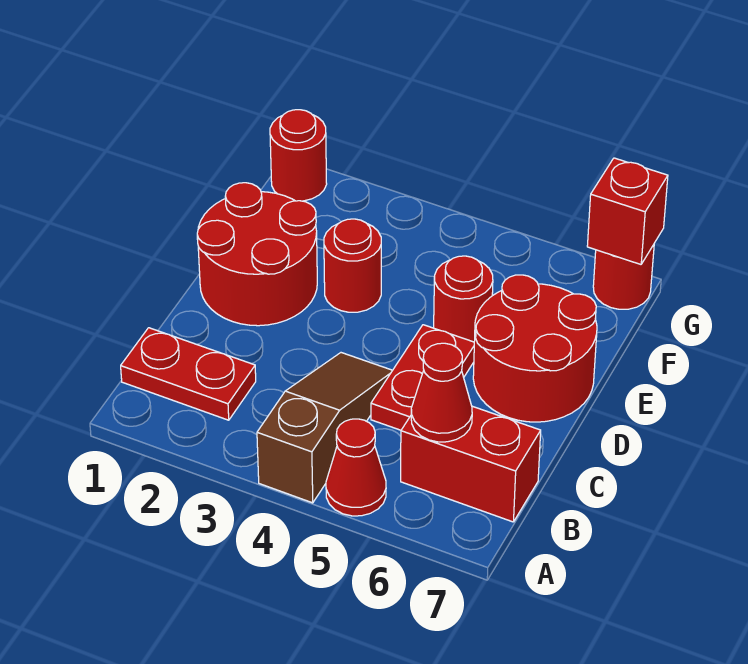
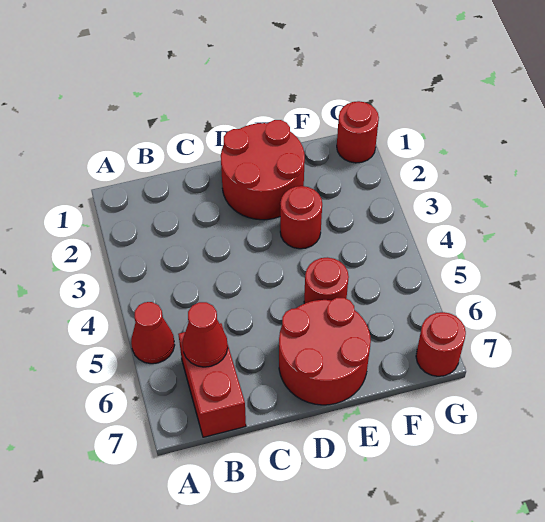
brown 1x3 slope [257,353,393,503] -> none
red 1x2 plate [121,328,256,420] -> none
red 1x2 plate [371,325,474,430] -> none
red 1x1 brick [587,158,668,264] -> none

